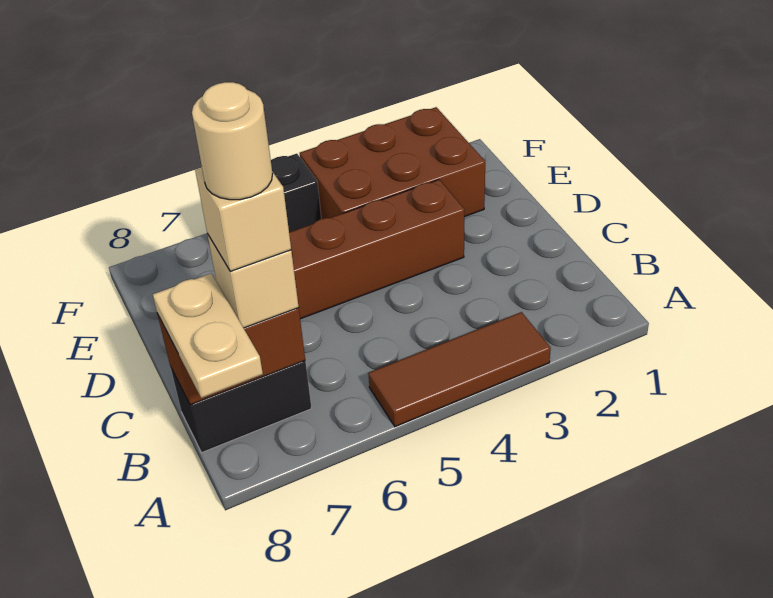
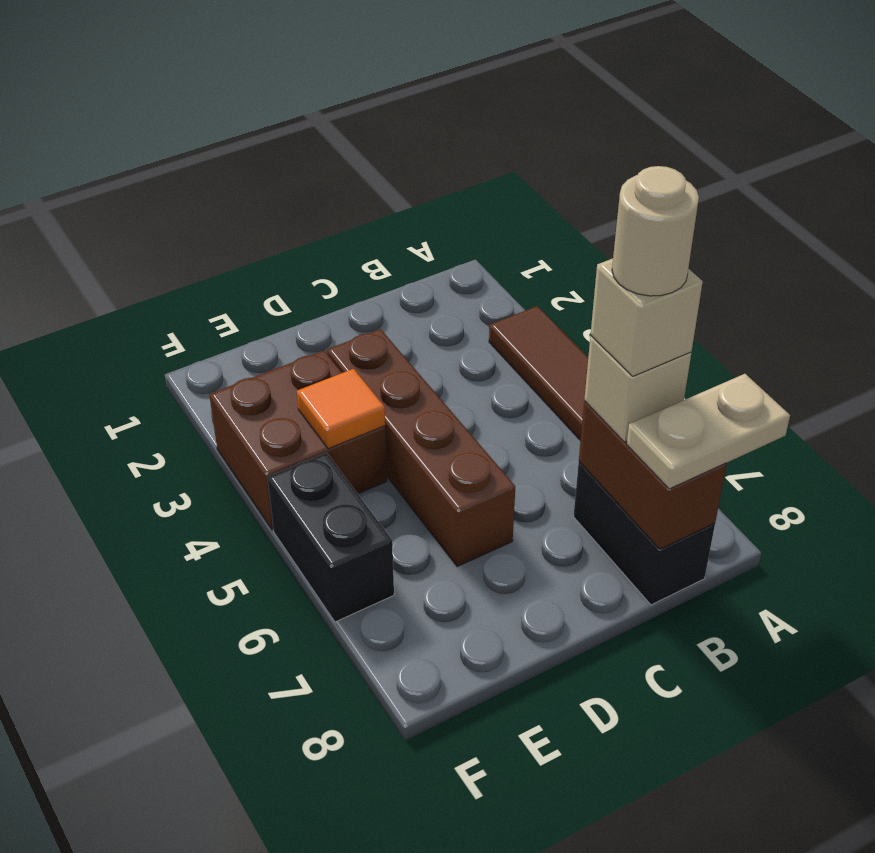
brown 2x3 brick [300,107,485,219] -> brown 2x2 brick [209,350,387,530]
none -> orange 1x1 tile [297,369,385,449]

